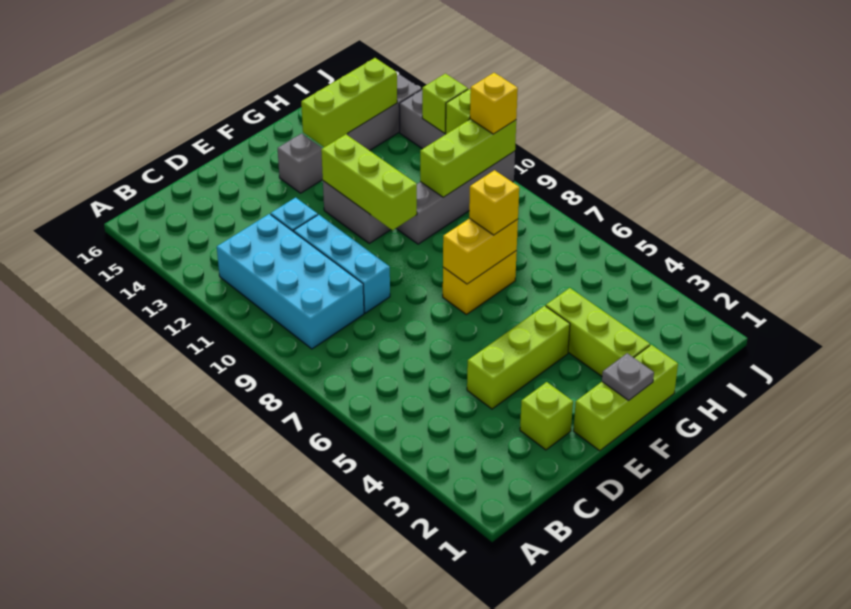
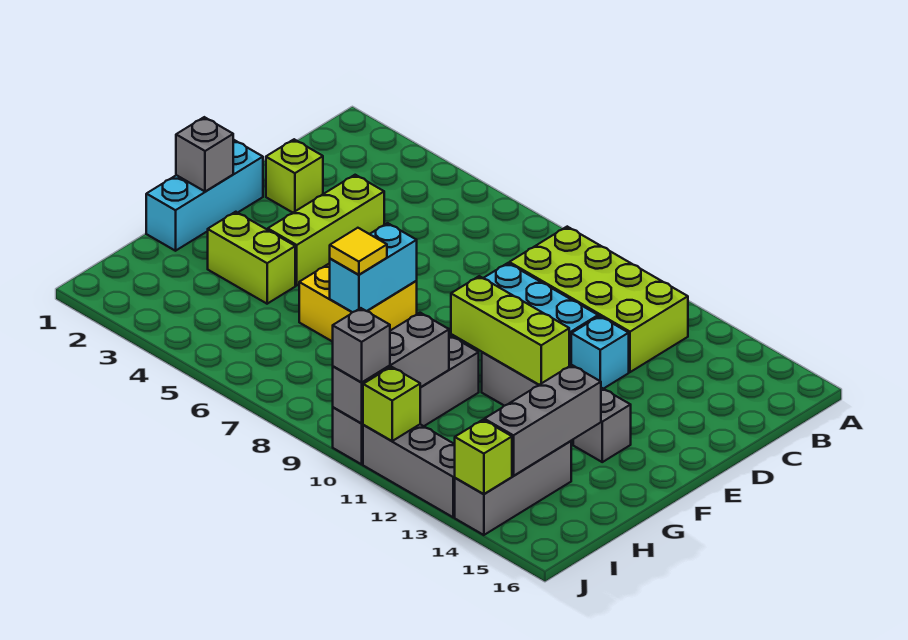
cyan 2x4 brick [217,214,364,349] -> lime 2x4 brick [509,227,688,372]
lime 1x3 brick [573,345,678,451] -> cyan 1x3 brick [146,140,263,251]
grey 1x1 plate [602,353,654,401] -> grey 1x1 brick [176,117,233,192]
yellow 1x2 brick [443,251,517,315] -> yellow 2x2 brick [299,263,417,342]
yellow 1x2 brick [443,218,518,284] -> cyan 1x2 brick [330,223,417,312]
lime 1x3 brick [546,288,650,376] -> lime 1x2 brick [208,212,295,304]
yellow 1x1 brick [469,170,519,235] -> yellow 1x1 tile [330,228,387,275]
lime 1x3 brick [301,58,397,147] -> grey 1x3 brick [484,365,601,476]
lime 1x3 brick [420,119,516,197] -> grey 1x3 brick [333,313,449,424]
yellow 1x1 brick [470,73,518,134] -> grey 1x1 brick [333,308,390,383]
lime 1x1 brick [422,74,468,133] -> lime 1x1 brick moved to [455,420,512,494]

